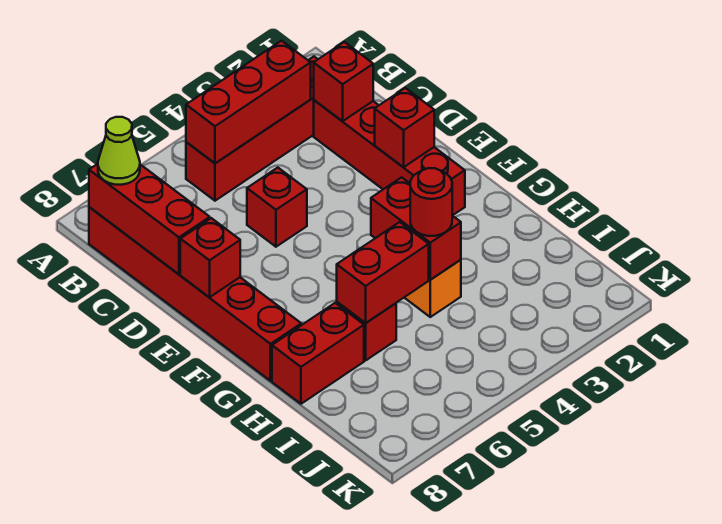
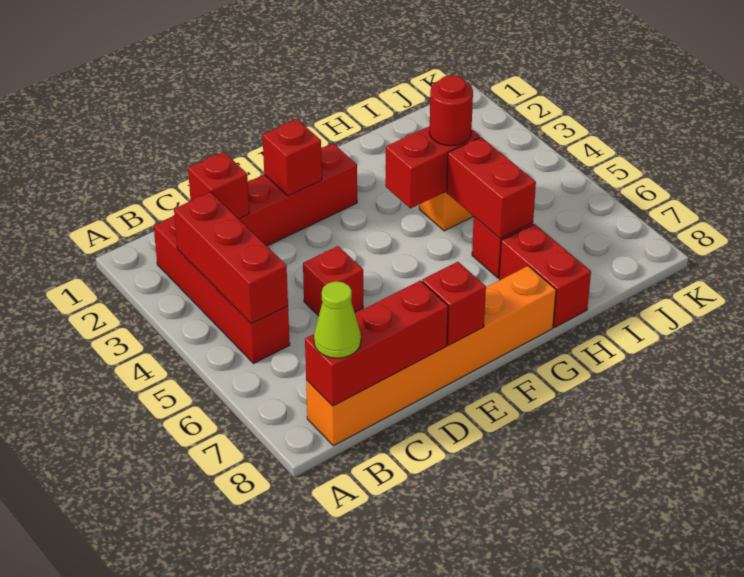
red 1x6 brick [89,207,301,381] -> orange 1x6 brick [306,266,556,446]

